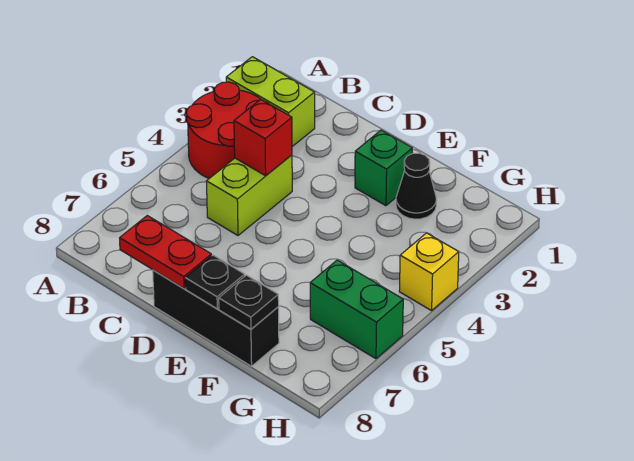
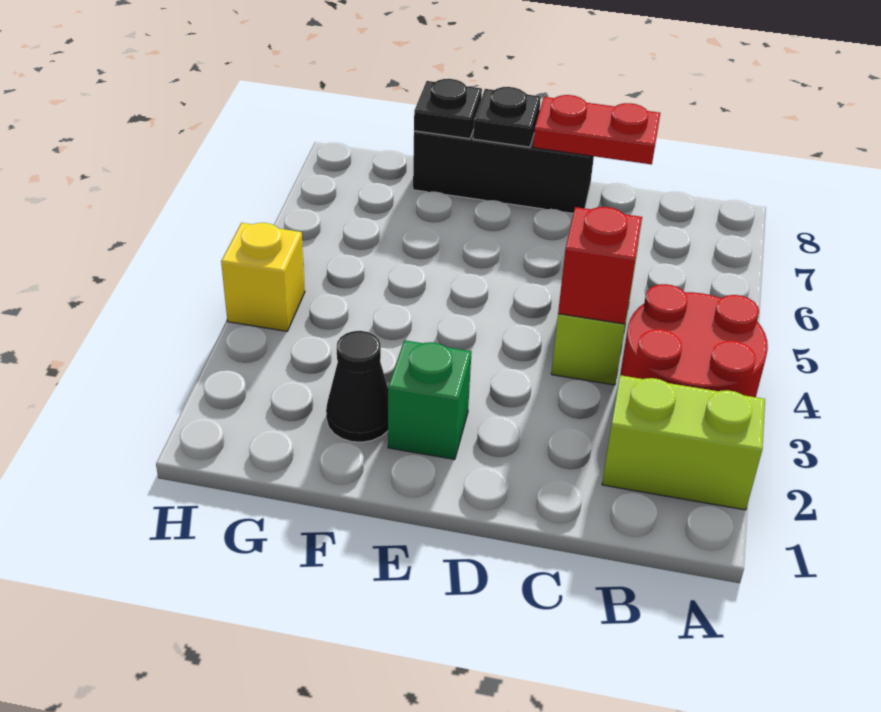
green 1x2 brick [310,260,403,359] -> none

